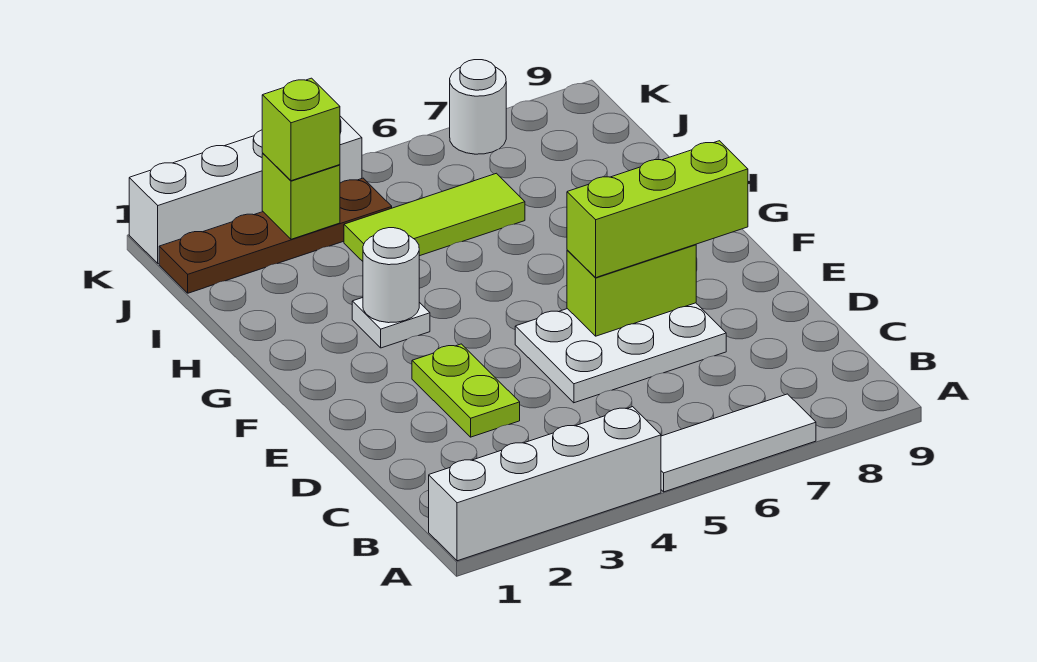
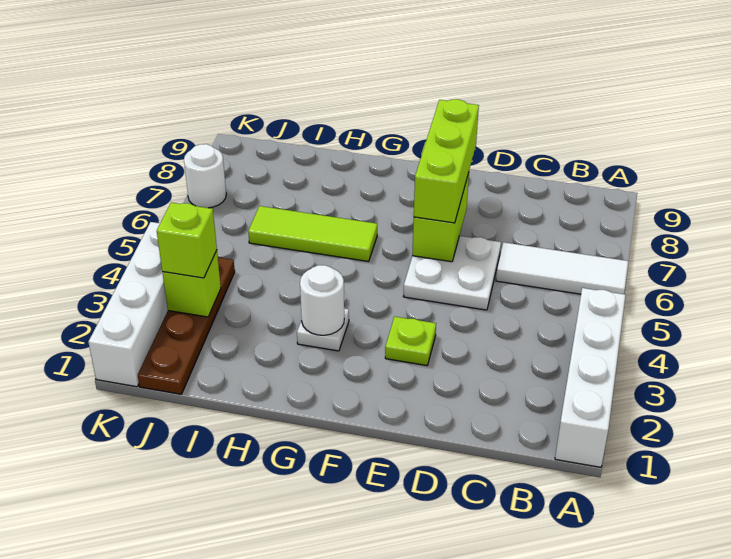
white 1x3 tile [661,394,816,492] -> white 1x3 tile turned to [496,242,628,294]
lime 1x2 plate [412,344,520,437] -> lime 1x1 plate [385,317,436,366]
white 2x3 plate [515,303,726,403] -> white 2x2 plate [403,236,501,310]
lime 1x3 tile [344,173,525,261] -> lime 1x3 tile turned to [248,206,377,261]

